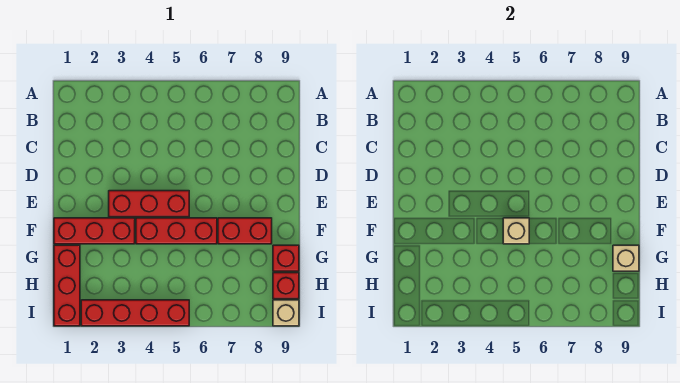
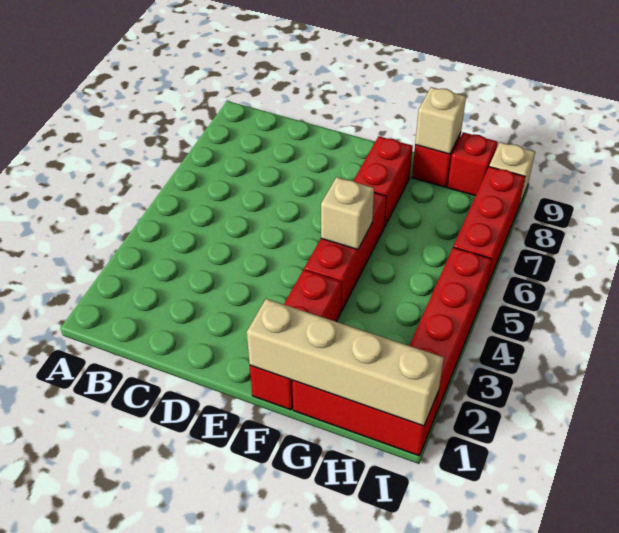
red 1x3 brick [109,191,189,217] -> red 1x3 brick moved to [454,167,525,288]
none -> tan 1x4 brick [247,299,444,426]

